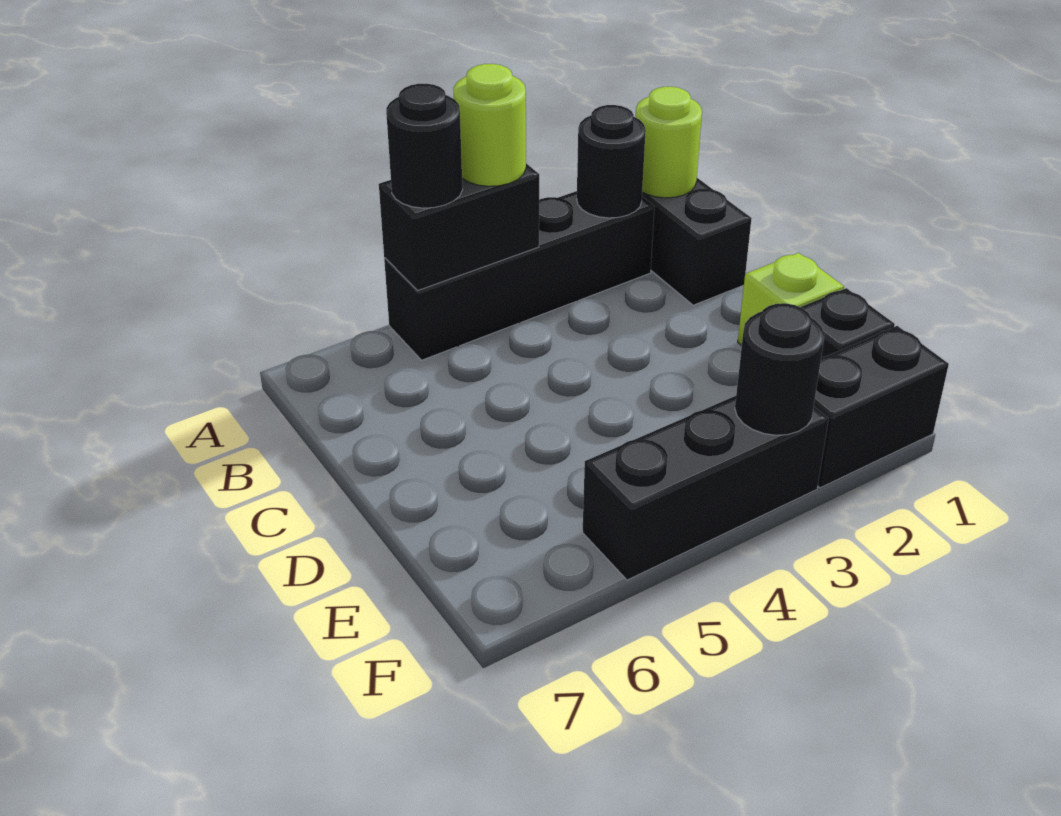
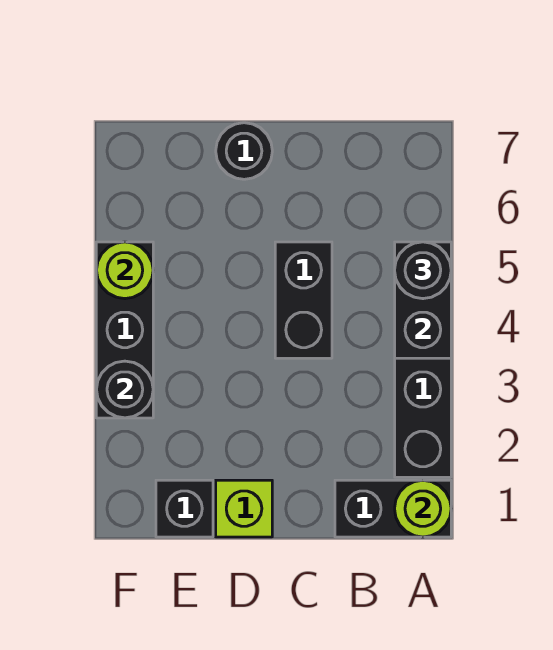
black 1x1 round brick [577,105,646,218] -> black 1x1 round brick moved to [216,123,272,179]
lime 1x1 round brick [453,64,526,186] -> lime 1x1 round brick moved to [97,242,153,299]
black 1x2 brick [814,326,949,488] -> black 1x2 brick moved to [275,242,332,358]

